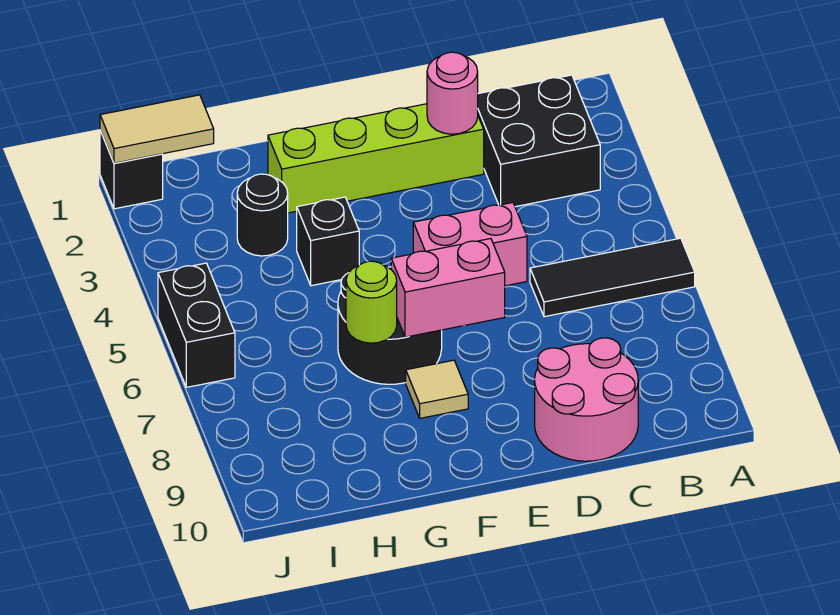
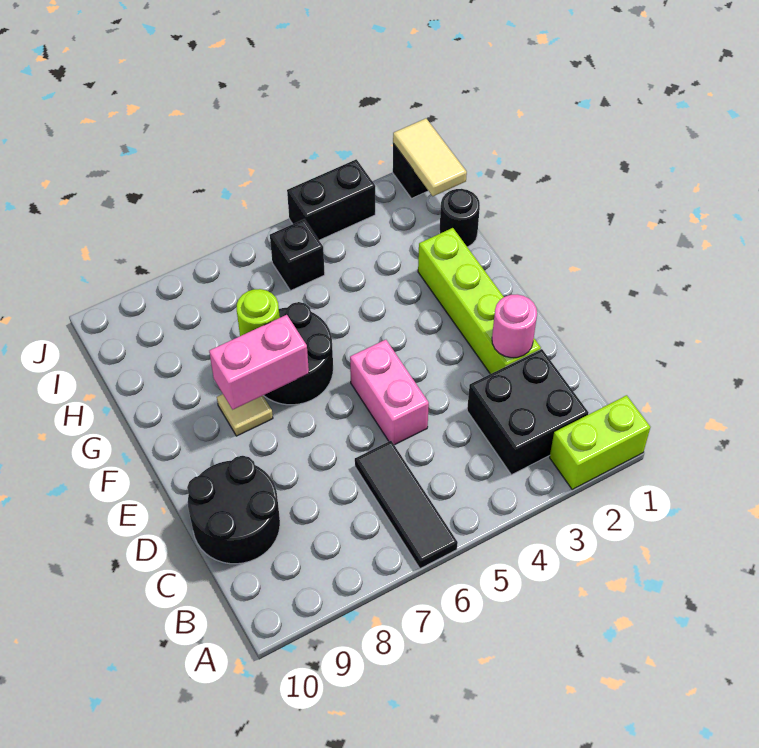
none -> lime 1x2 brick [550,395,650,489]
pink 2x2 round brick [535,338,638,461] -> black 2x2 round brick [187,456,280,564]
pink 1x2 brick [391,239,505,337] -> pink 1x2 brick turned to [209,315,309,410]
black 1x1 brick [297,197,359,286] -> black 1x1 brick moved to [270,219,325,291]
black 1x1 round brick [237,174,288,256] -> black 1x1 round brick moved to [439,189,480,247]
black 1x2 brick [158,263,235,387] -> black 1x2 brick moved to [287,159,375,240]

